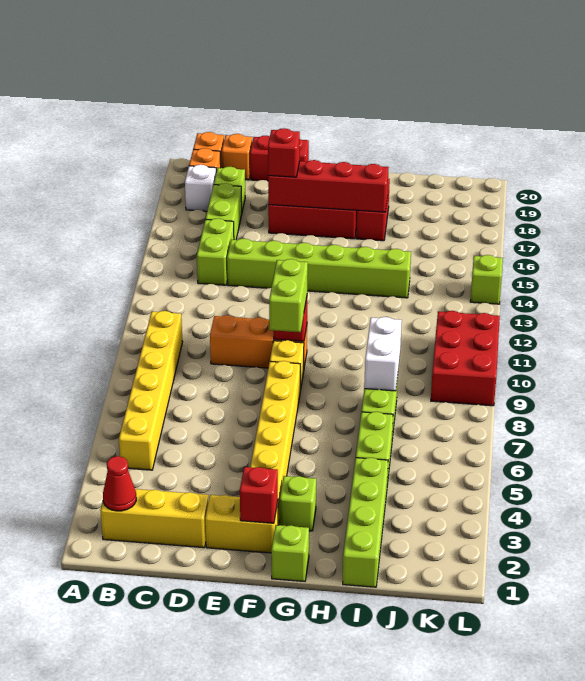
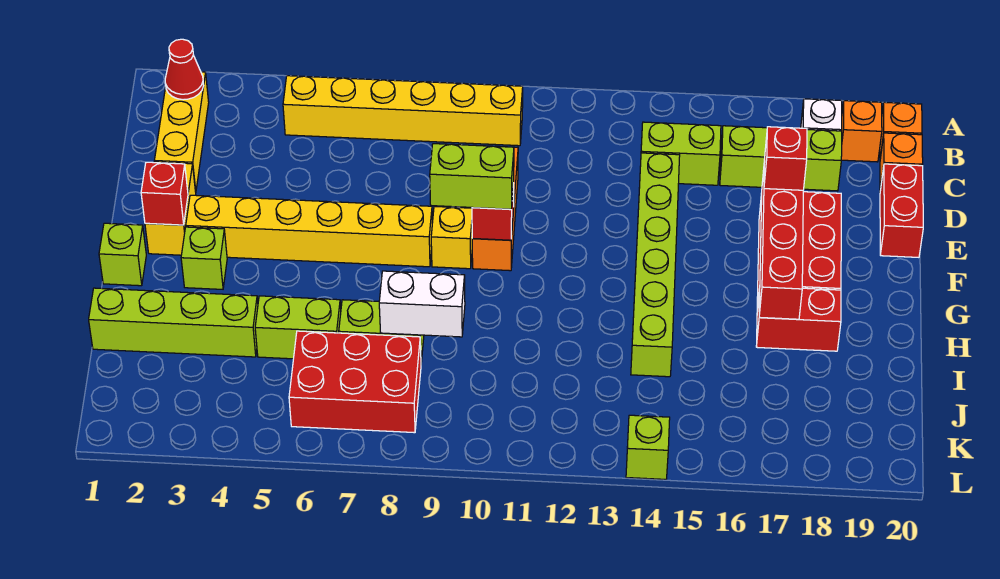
red 2x3 brick [431,311,500,406] -> red 2x3 brick moved to [289,331,421,433]

